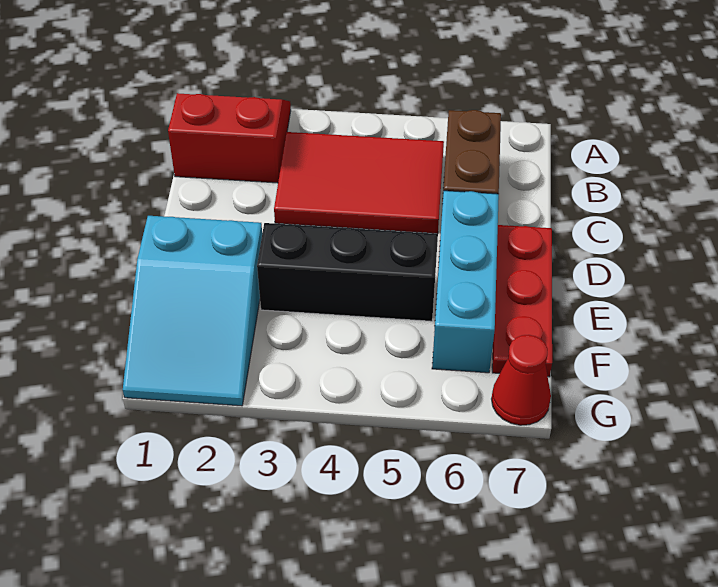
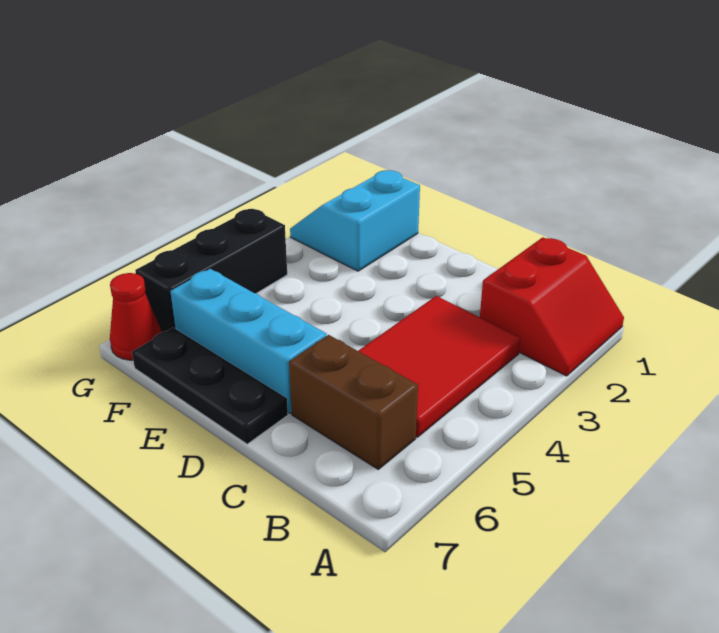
red 1x3 plate [492,225,552,377] -> black 1x3 plate [132,328,288,444]
cyan 2x3 slope [123,216,262,406] -> cyan 2x2 slope [290,170,420,271]
black 1x3 brick [257,223,438,321] -> black 1x3 brick moved to [135,209,287,332]

